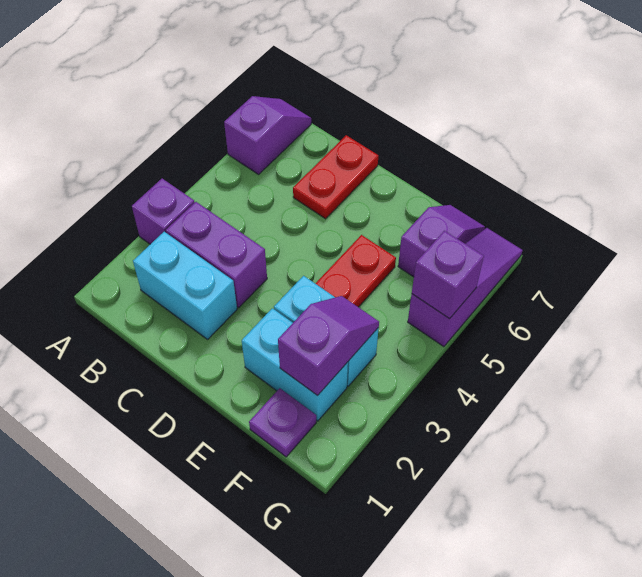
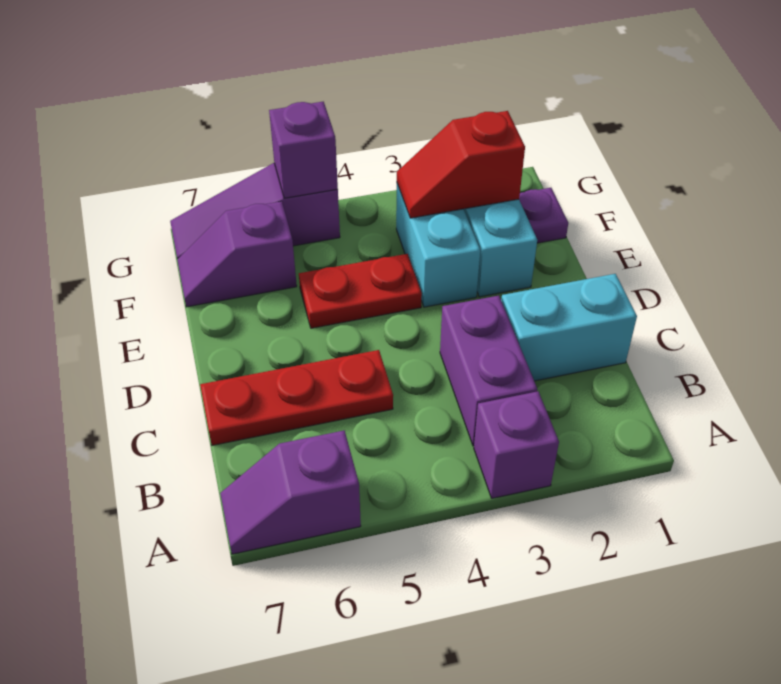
cyan 1x2 brick [133,232,237,339] -> cyan 1x2 brick turned to [501,274,637,381]
red 1x2 plate [293,135,378,219] -> red 1x3 plate [200,350,393,445]
purple 1x2 slope [278,296,379,396] -> red 1x2 slope [397,111,525,218]

